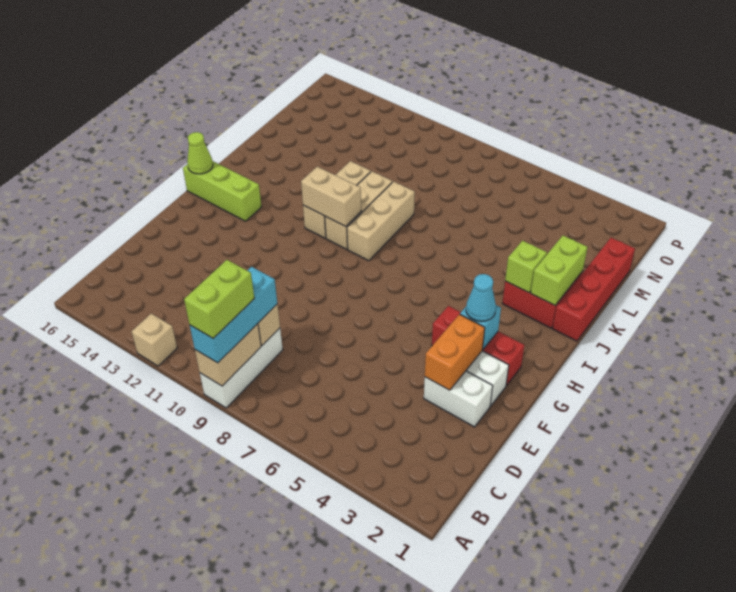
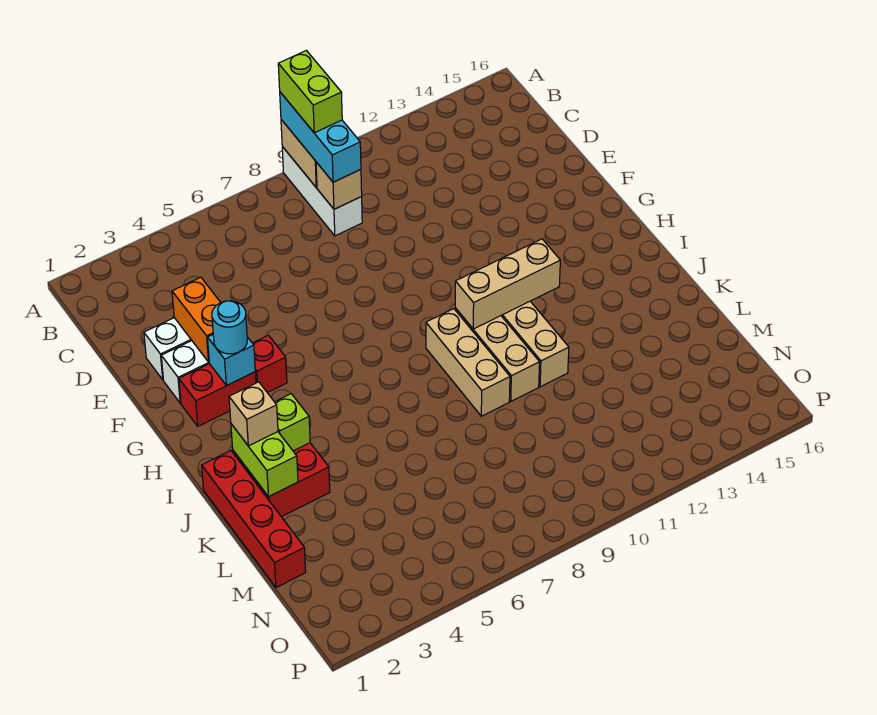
tan 1x1 brick [132,314,177,366] -> tan 1x1 brick moved to [229,382,278,446]
cyan 1x1 cone [466,274,496,322] -> cyan 1x1 round brick [212,301,247,354]
lime 1x3 brick [183,161,262,221] -> none
lime 1x1 cone [187,132,213,174] -> none
tan 1x2 brick [301,167,361,226] -> tan 1x3 brick [455,239,560,329]

